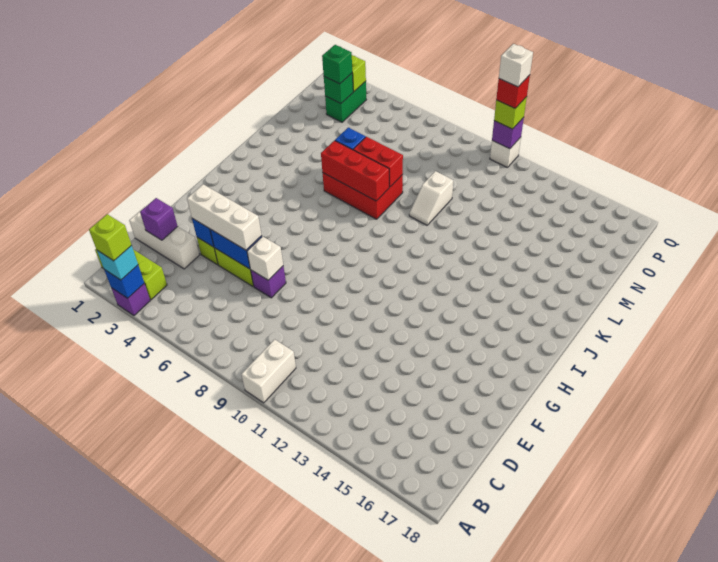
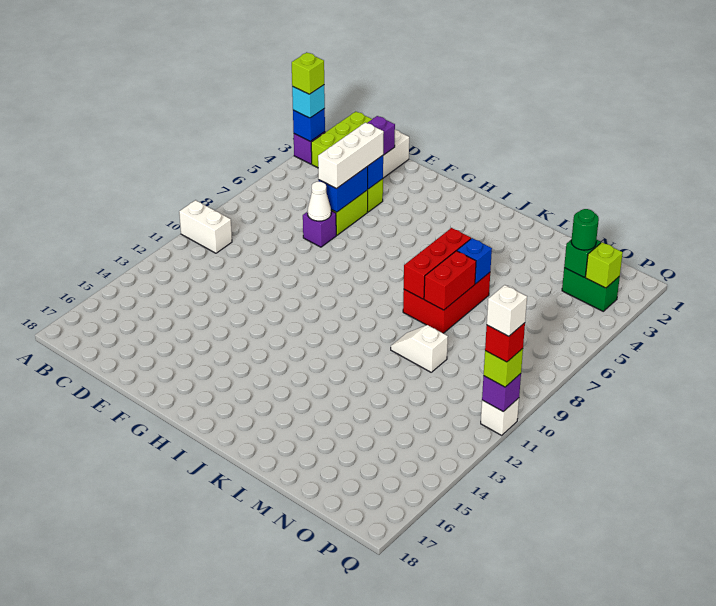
white 1x1 brick [247,236,283,280] -> white 1x1 cone [308,182,331,221]
green 1x1 brick [322,45,352,84] -> green 1x1 round brick [571,209,599,250]

